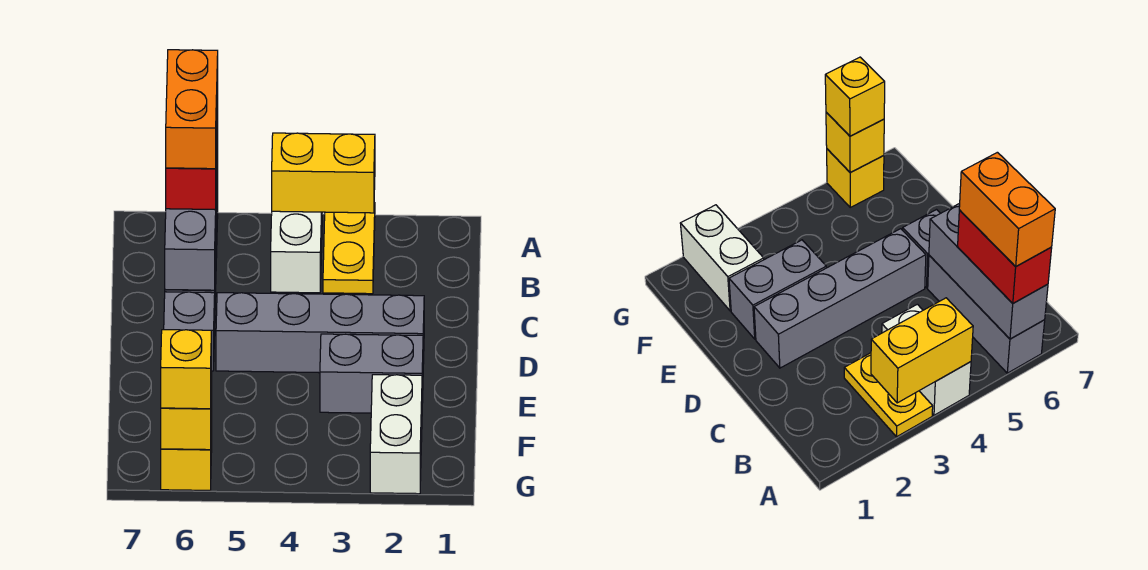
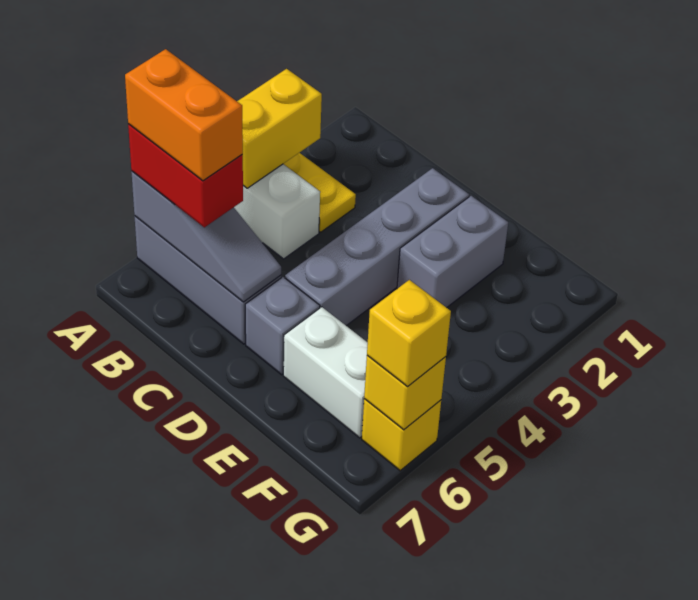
grey 1x3 brick [165,138,218,290] -> grey 1x3 slope [131,171,281,302]
white 1x2 brick [370,375,422,494] -> white 1x2 brick moved to [283,307,368,438]

